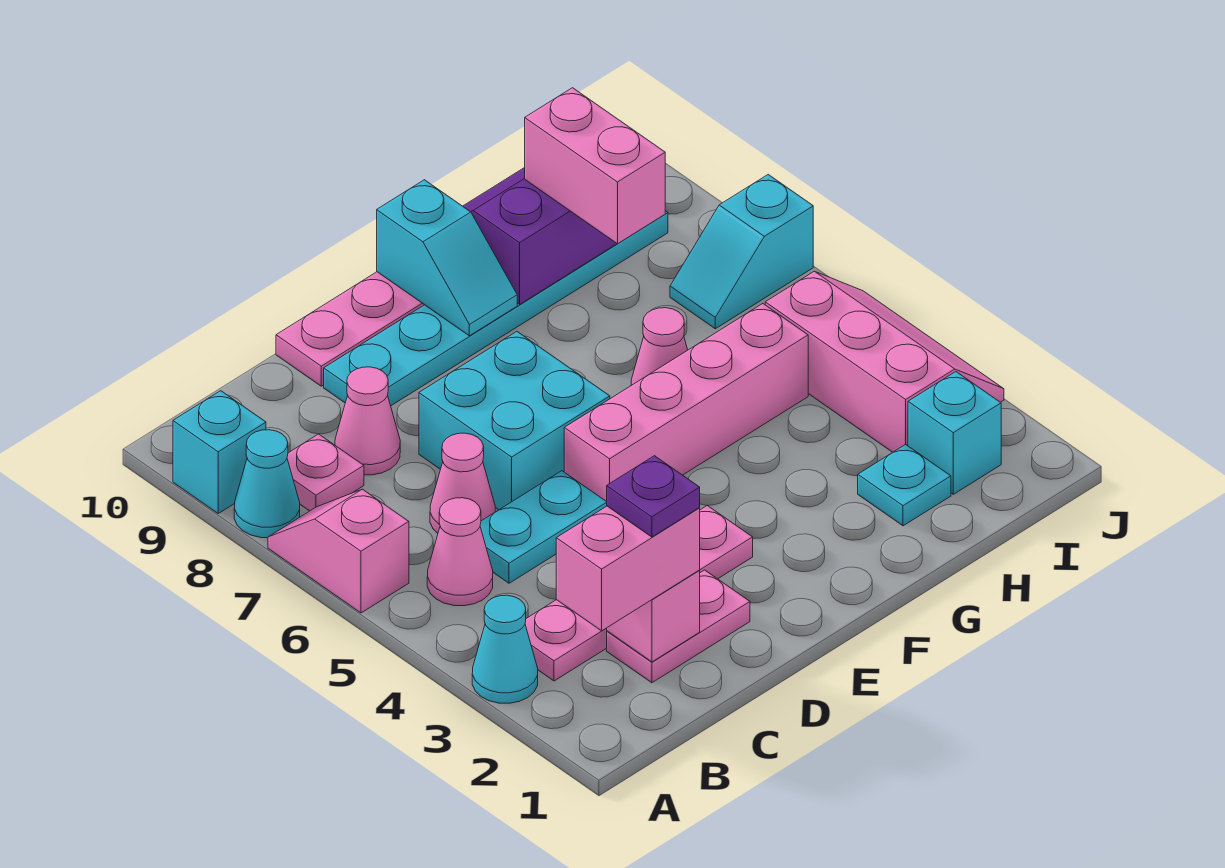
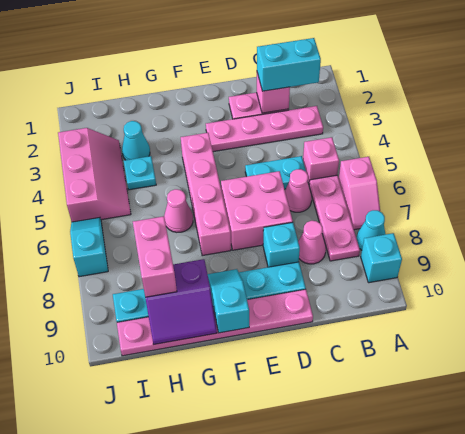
cyan 1x1 cone [472,595,538,703] -> cyan 1x1 cone moved to [122,121,150,160]
pink 1x2 brick [556,506,700,631] -> cyan 1x2 brick [257,38,321,91]
pink 1x1 cone [427,498,493,606] -> pink 1x1 brick [303,137,339,184]
pink 1x1 plate [287,434,364,511] -> pink 1x3 plate [309,175,360,261]
purple 1x1 plate [607,456,700,537] -> none
cyan 2x2 brick [419,332,610,510] -> pink 2x2 brick [221,171,293,250]
pink 1x4 brick [564,304,808,502] -> pink 1x4 brick turned to [181,133,231,256]
cyan 1x1 plate [858,444,951,526] -> cyan 1x1 plate moved to [124,156,156,190]
cyan 1x1 brick [908,372,1001,494] -> cyan 1x1 brick moved to [263,222,300,267]
pink 2x3 slope [765,271,1004,452] -> pink 2x3 slope turned to [58,128,131,222]
cyan 1x2 slope [670,175,813,329] -> cyan 1x2 slope turned to [70,218,108,277]

